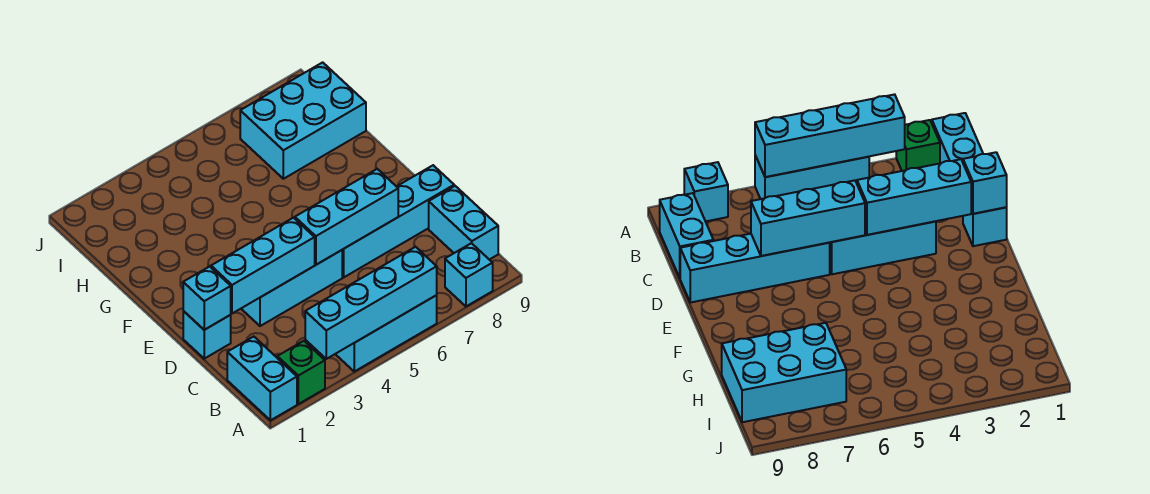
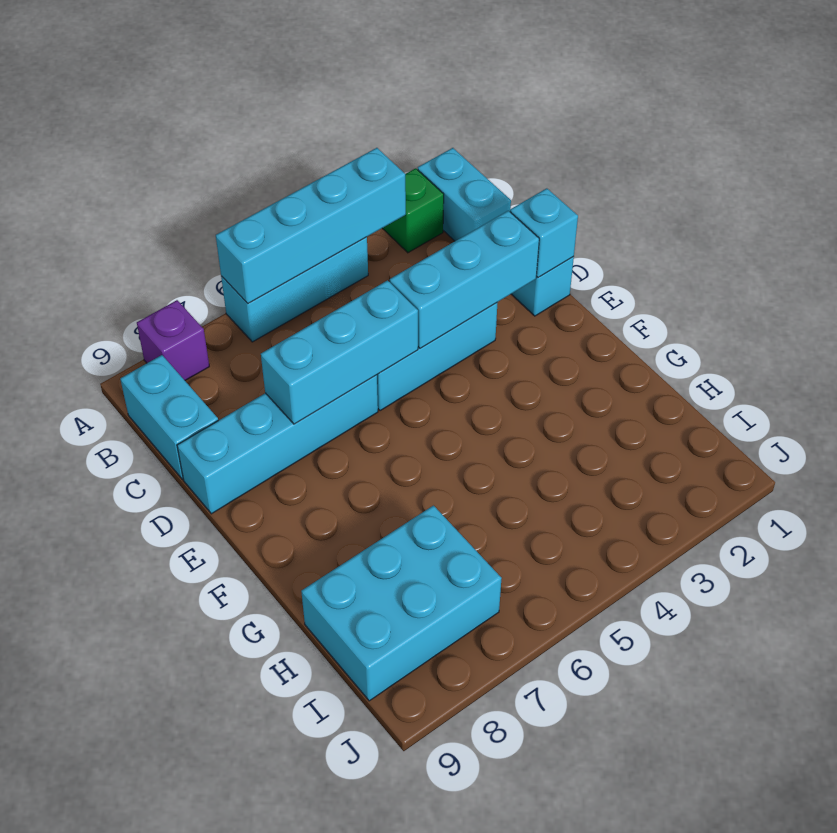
cyan 1x1 brick [445,243,493,306] -> purple 1x1 brick [137,300,209,381]

